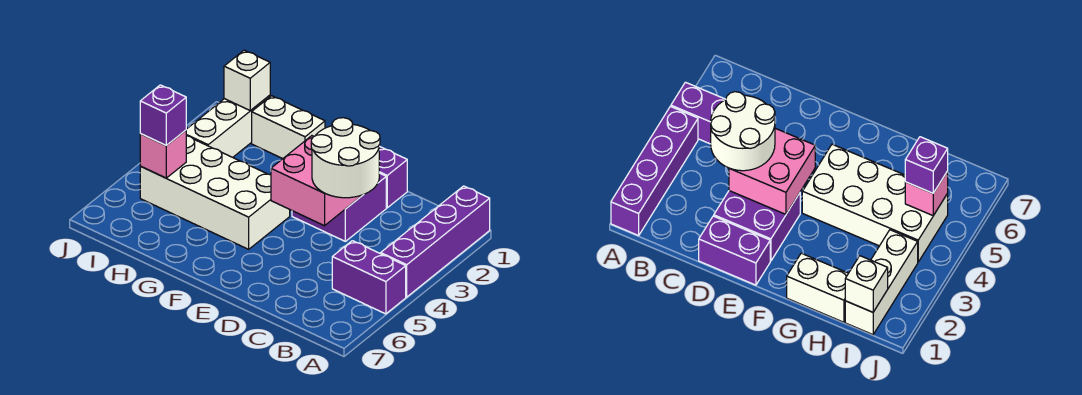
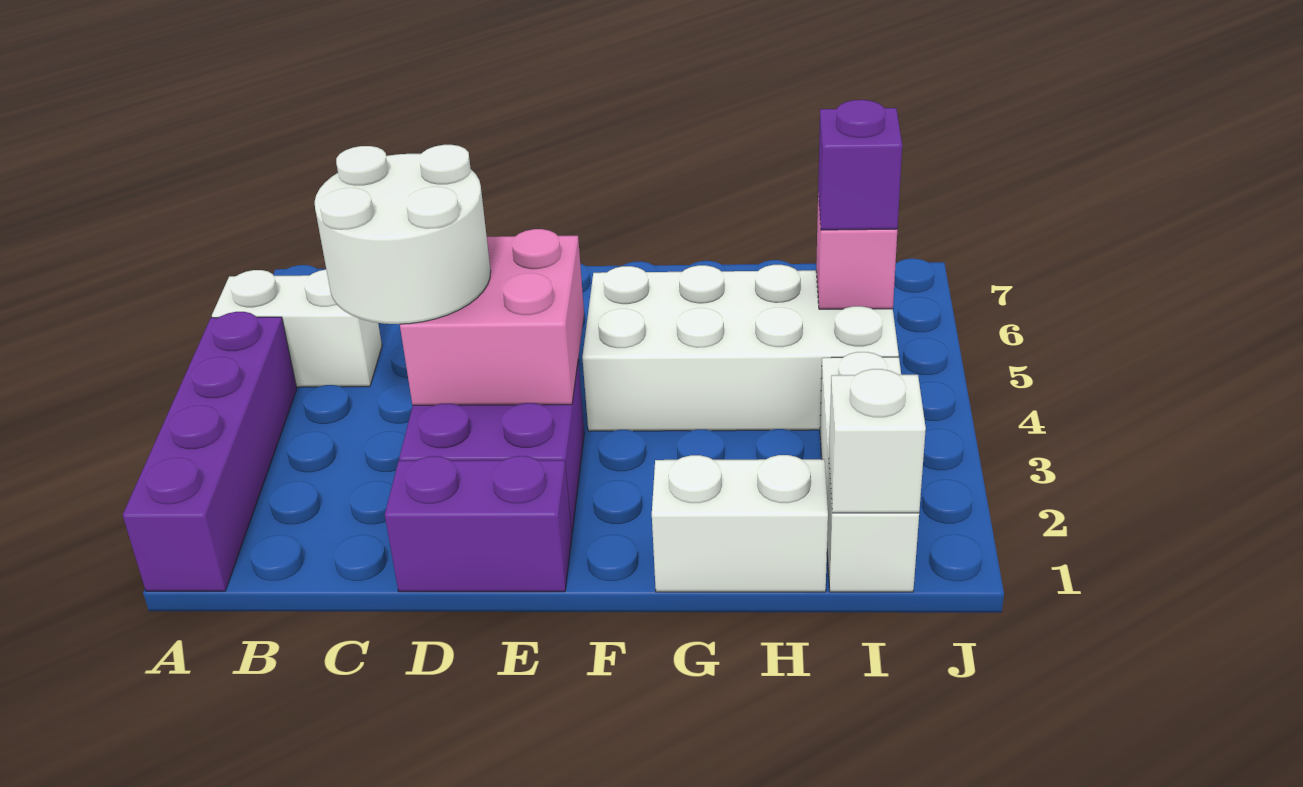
purple 1x2 brick [332,241,406,314] -> white 1x2 brick [212,270,382,387]

